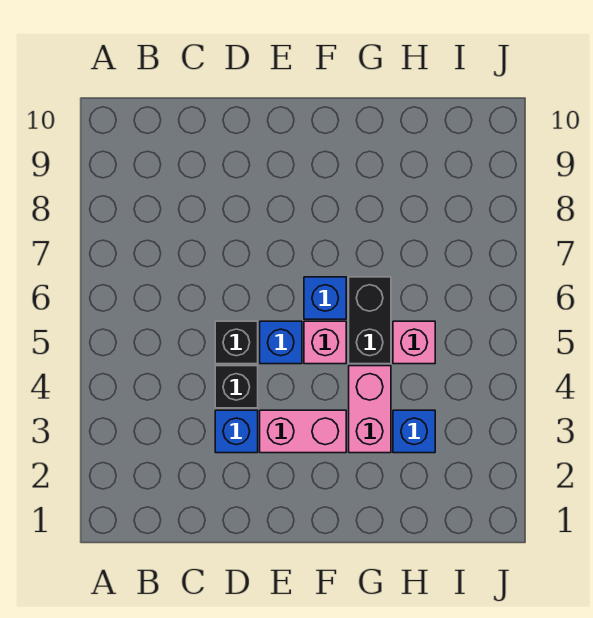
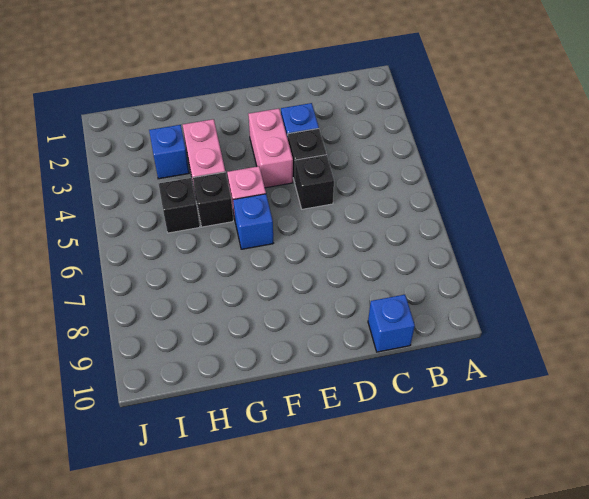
pink 1x2 brick [260,410,346,453] -> pink 1x2 brick turned to [248,109,293,188]
blue 1x1 brick [260,321,302,364] -> blue 1x1 brick moved to [368,295,415,352]
black 1x2 brick [349,277,391,364] -> black 1x1 brick [193,172,233,227]
pink 1x1 brick [393,321,435,364] -> black 1x1 brick [159,178,200,233]

